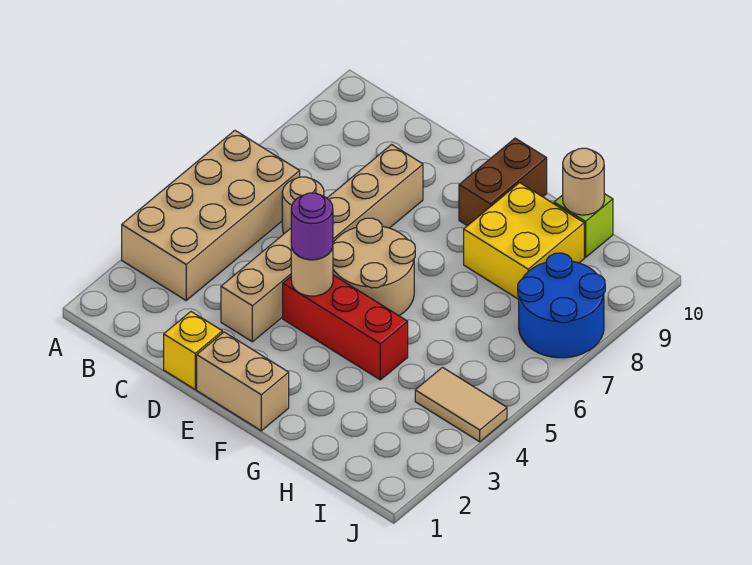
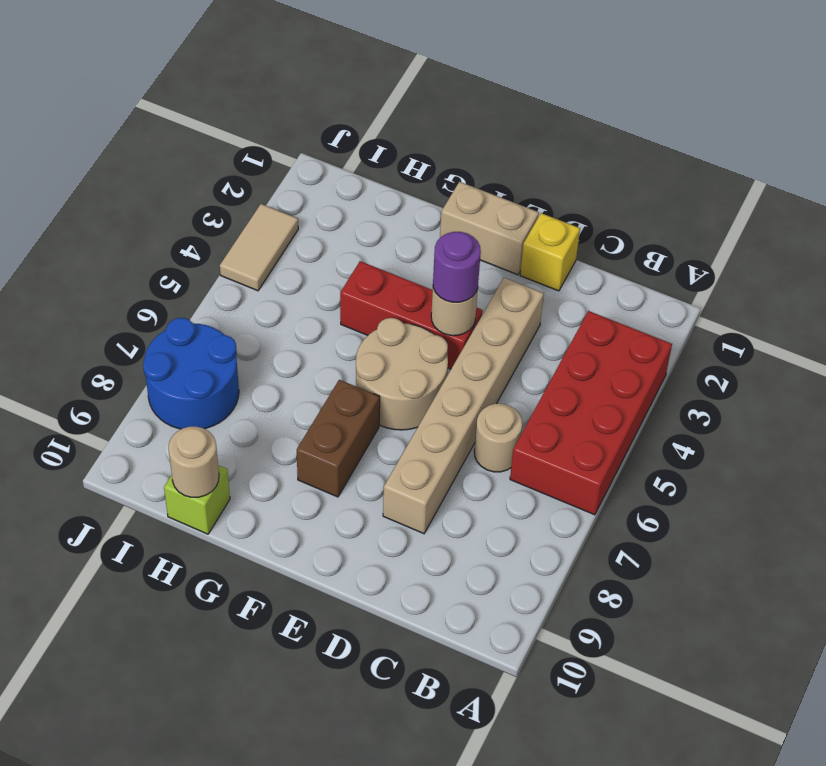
tan 2x4 brick [122,131,300,300] -> red 2x4 brick [510,311,672,515]
brown 1x2 brick [459,138,547,226] -> brown 1x2 brick moved to [297,380,380,497]
yellow 2x2 brick [464,183,584,299] -> none
tan 1x2 tile [415,367,507,442] -> tan 1x2 tile turned to [220,204,298,291]

